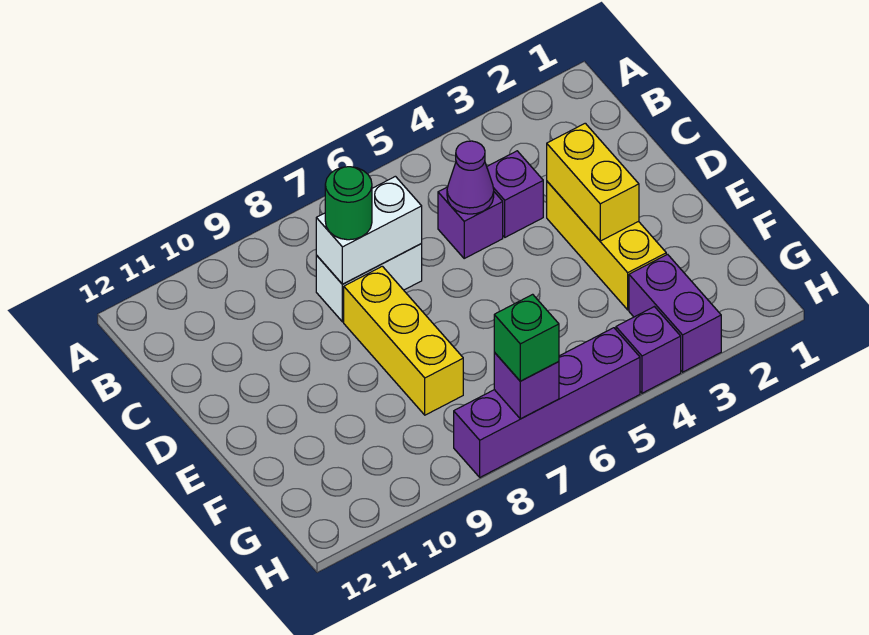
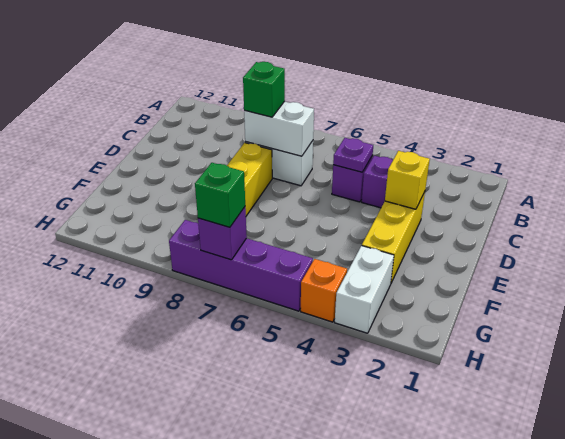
purple 1x1 cone [447,141,494,214] -> purple 1x1 plate [333,138,373,172]
green 1x1 round brick [325,167,372,240] -> green 1x1 brick [243,62,285,117]
yellow 1x2 brick [547,123,639,241] -> yellow 1x1 brick [385,151,430,209]
purple 1x2 brick [629,254,721,372] -> white 1x2 brick [335,246,394,333]
purple 1x1 brick [616,307,681,393] -> orange 1x1 brick [301,259,347,322]

